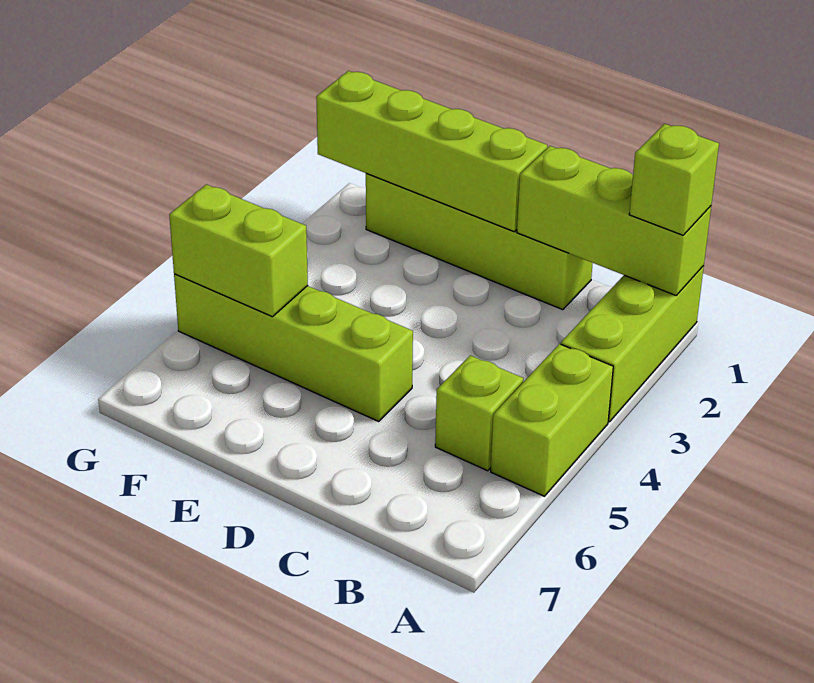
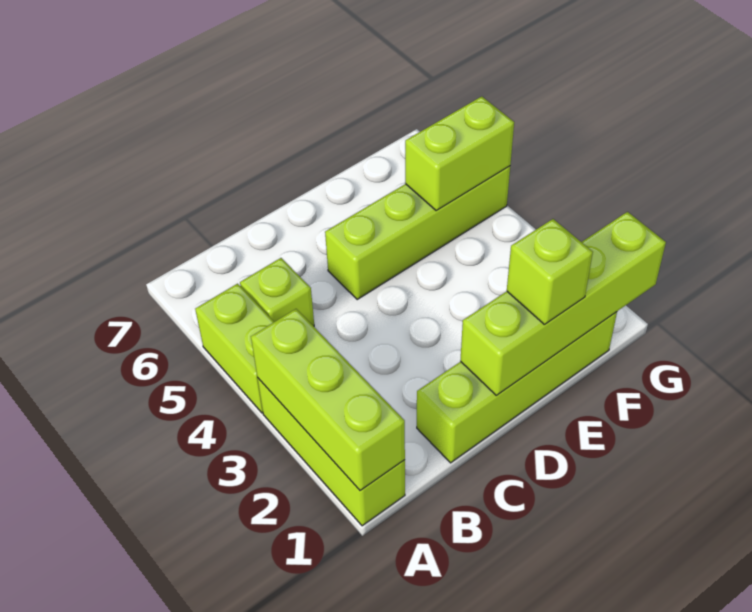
lime 1x3 brick [517,146,711,296] -> lime 1x3 brick turned to [251,309,405,490]
lime 1x1 brick [629,124,719,235] -> lime 1x1 brick moved to [507,219,593,324]

